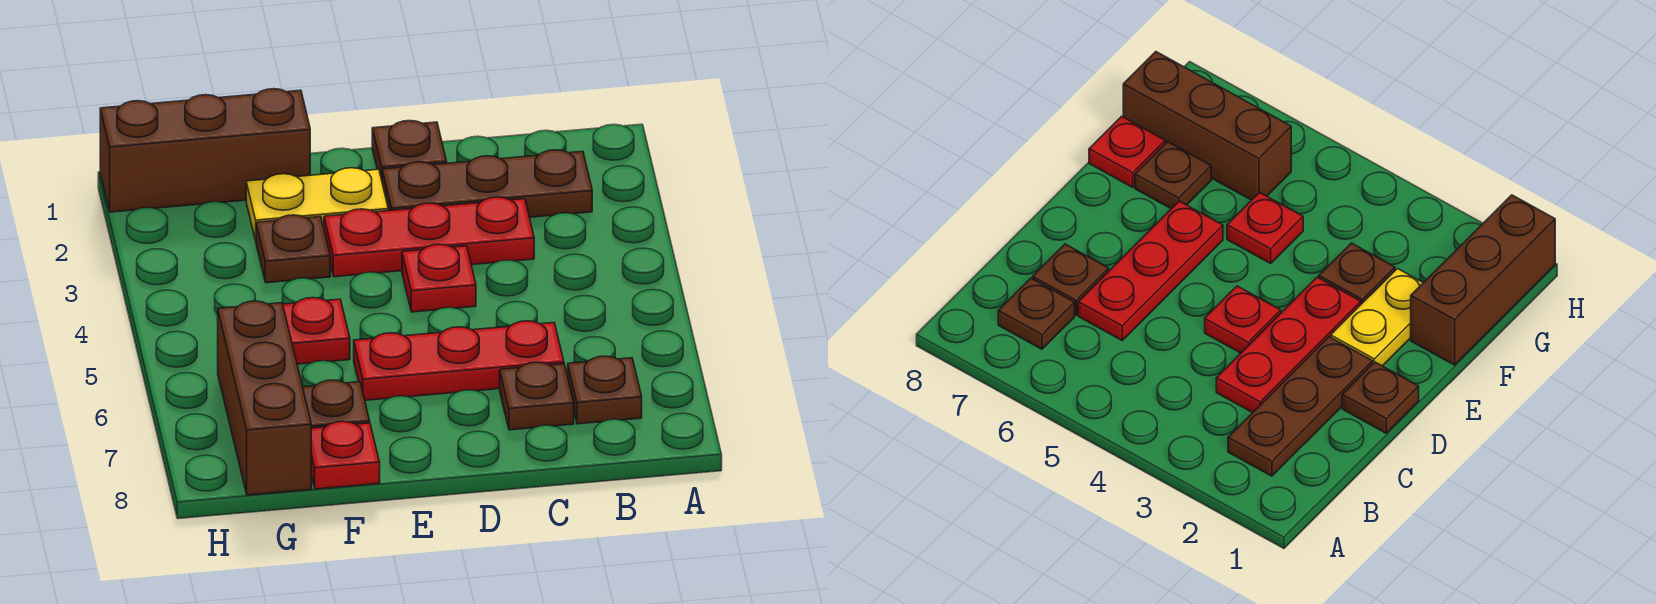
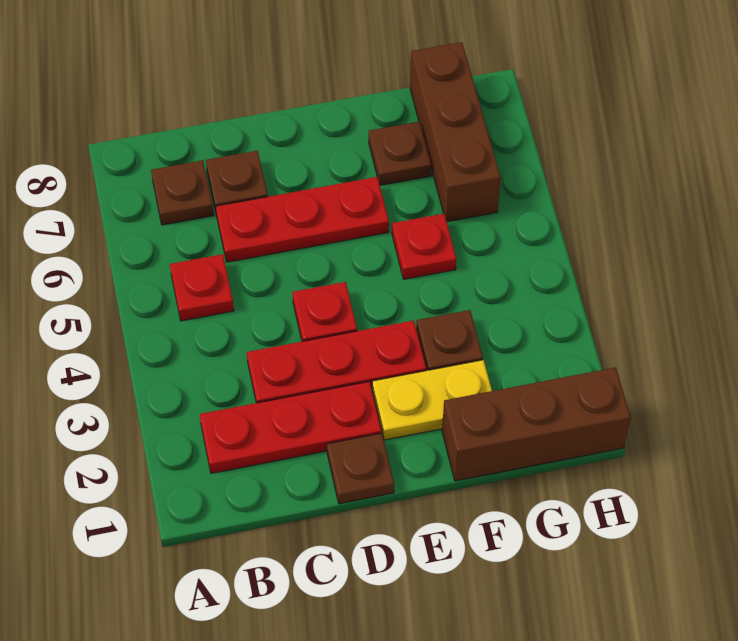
brown 1x3 plate [382,150,592,217] -> red 1x3 plate [200,382,382,473]
red 1x1 plate [311,421,380,489] -> red 1x1 plate moved to [170,254,234,321]

